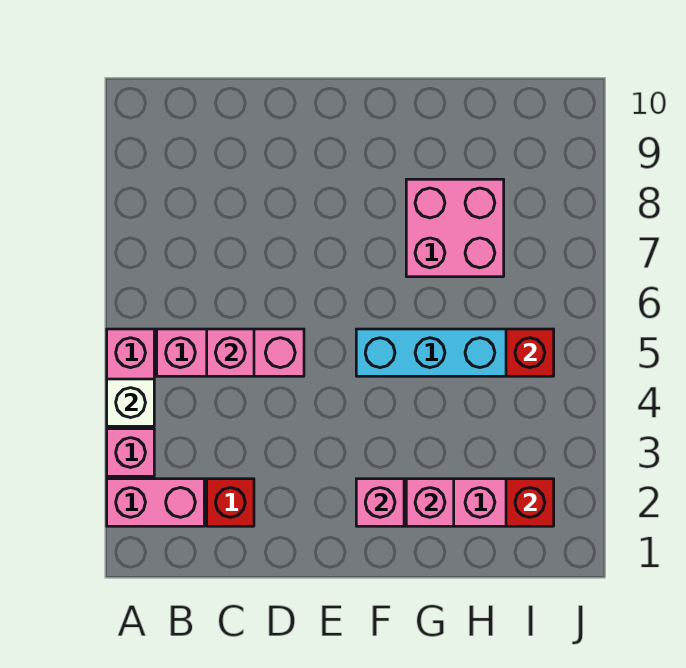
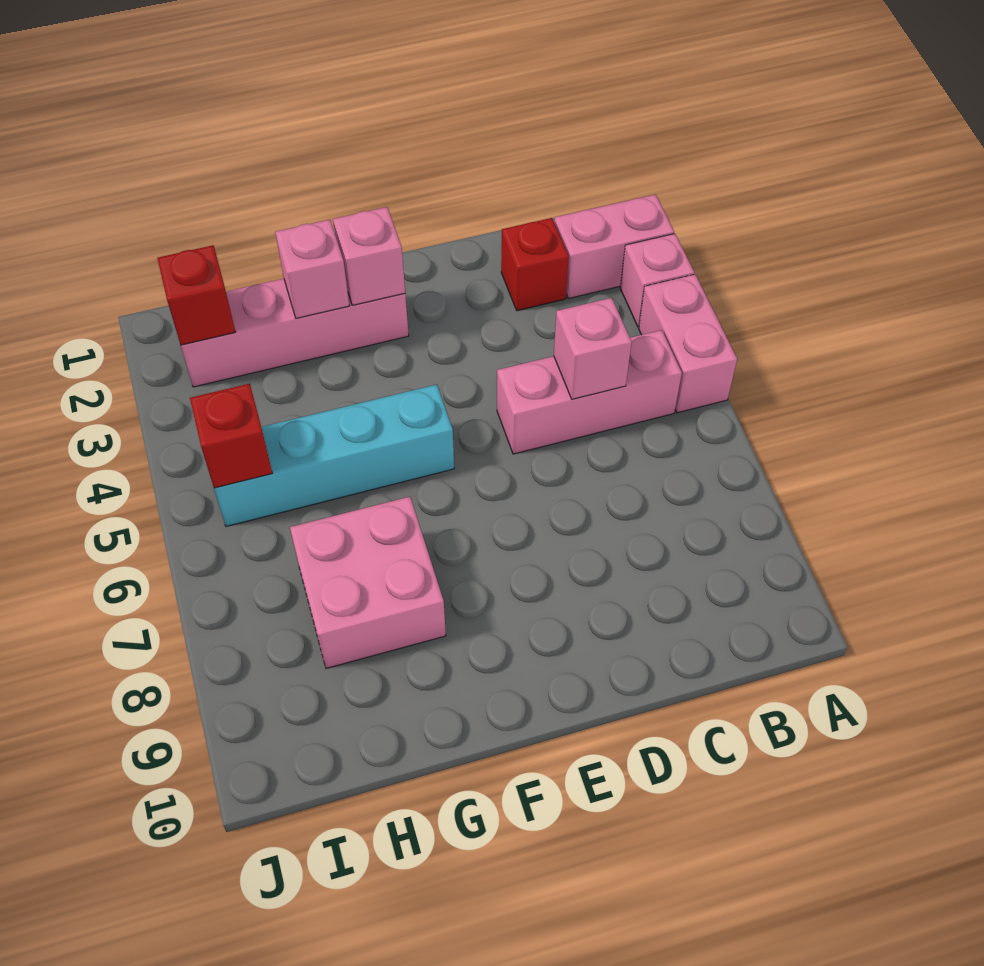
white 1x1 brick [107,379,154,426] -> none

